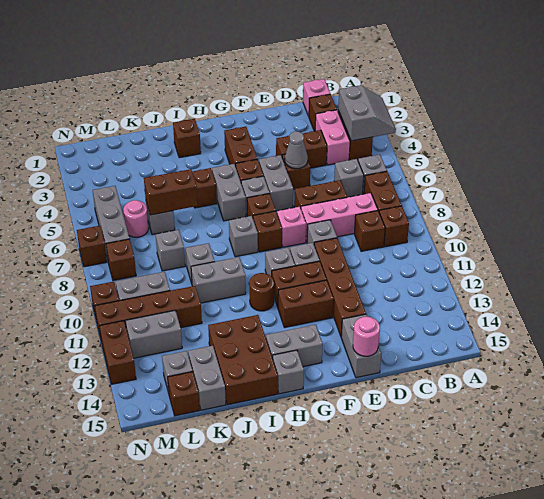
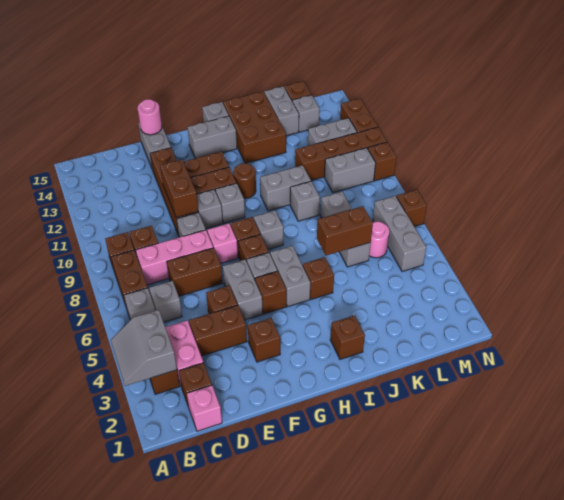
grey 1x1 cone [285,132,308,169] -> none
brown 1x2 brick [224,127,257,167] -> brown 1x2 brick moved to [160,160,198,218]
brown 1x1 brick [106,239,136,281] -> brown 1x1 brick moved to [248,318,280,362]

